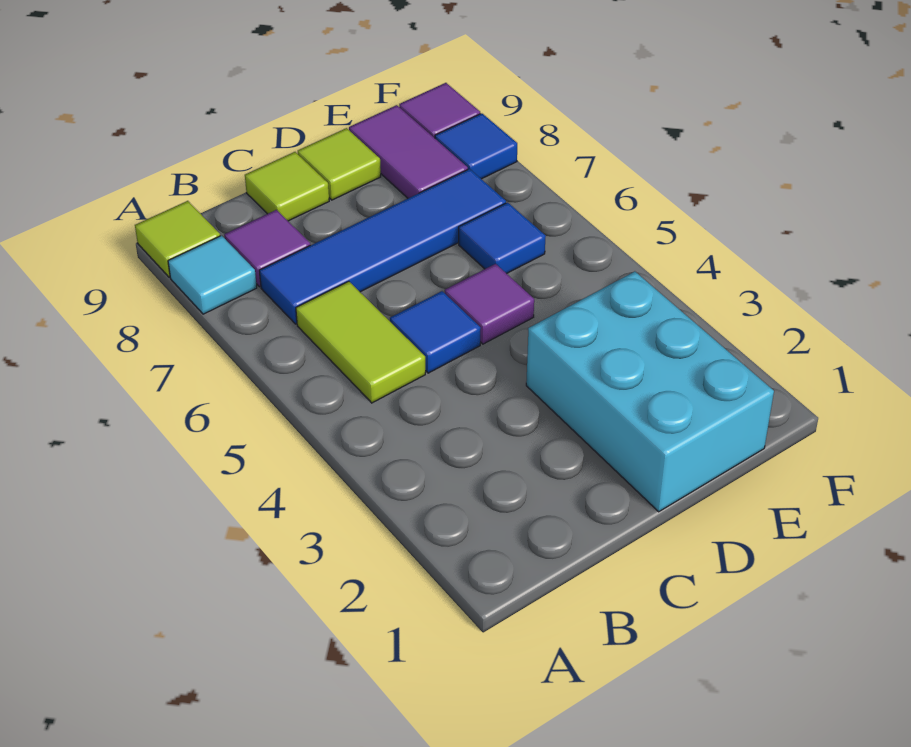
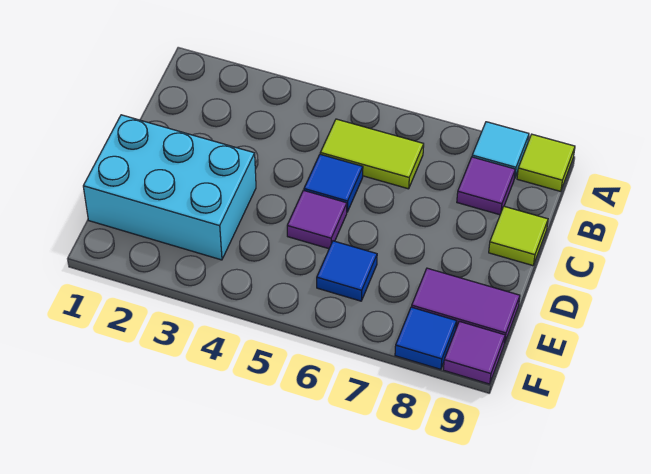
blue 1x4 tile [259,169,506,324] -> none
lime 1x1 tile [298,128,381,200] -> none

